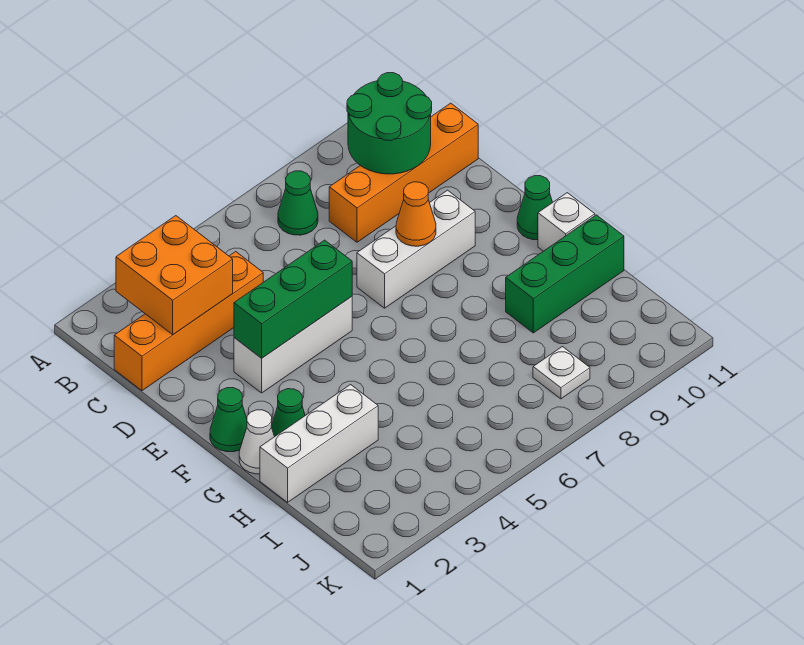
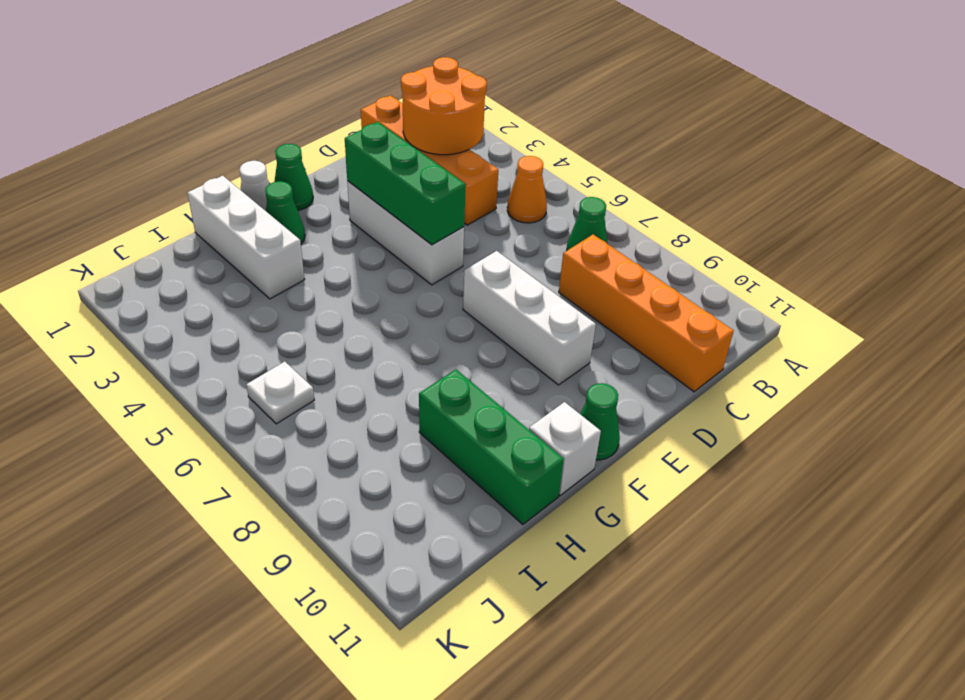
orange 2x2 brick [116,216,233,334] -> orange 2x2 round brick [401,57,487,155]
green 2x2 round brick [347,73,432,174] -> none
orange 1x1 cone [396,182,436,246] -> orange 1x1 cone moved to [507,156,547,223]
white 1x1 plate [533,347,590,399] -> white 1x1 plate moved to [246,362,314,424]

